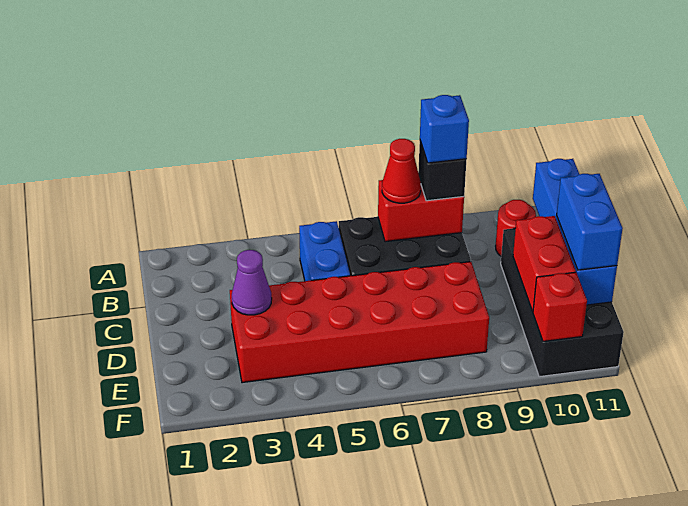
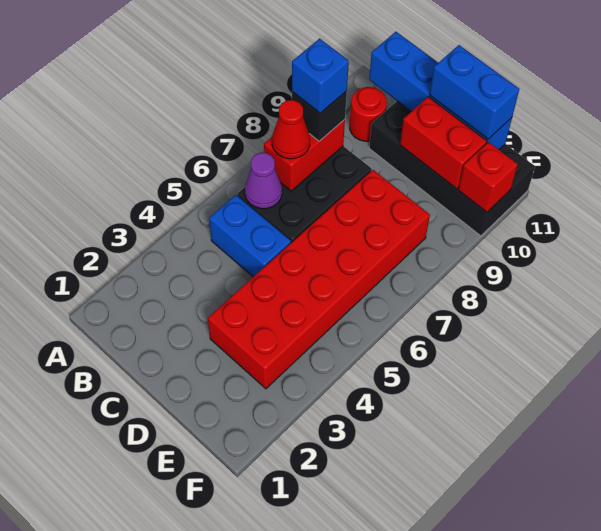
purple 1x1 cone [232,250,272,315] -> purple 1x1 cone moved to [245,153,282,209]

